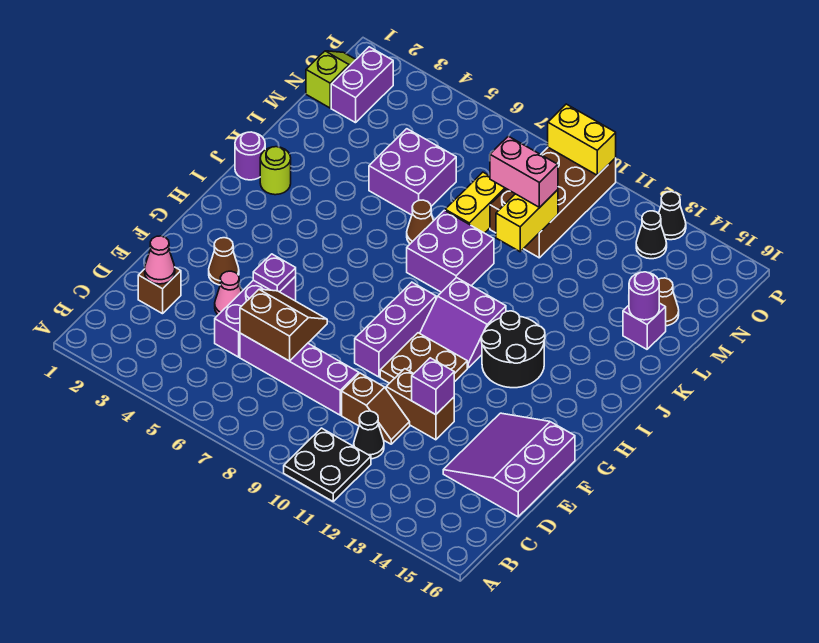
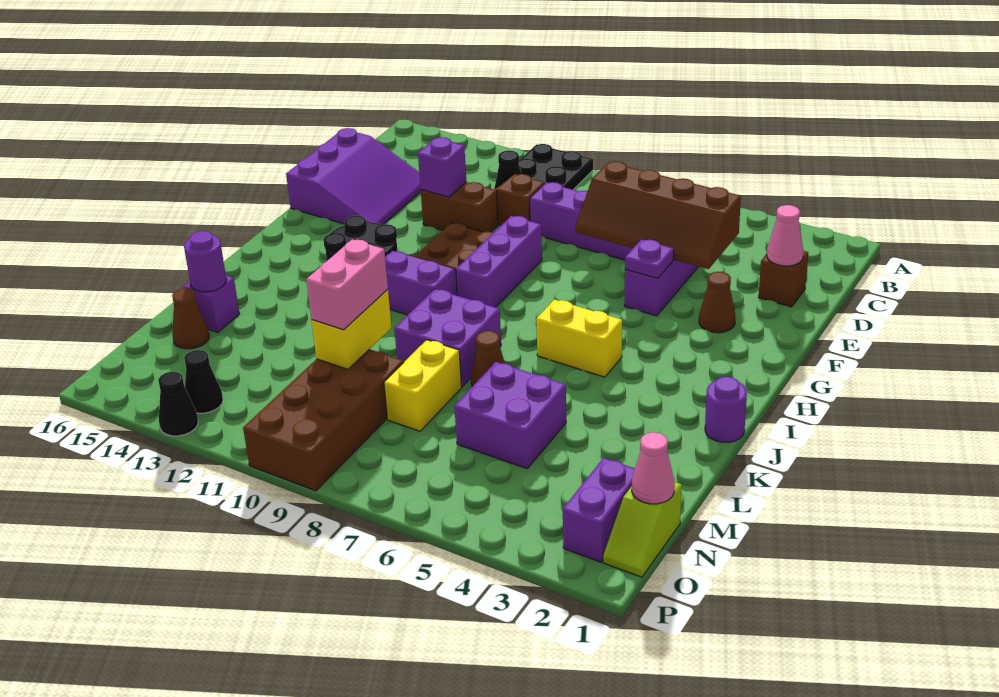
brown 2x2 slope [240,289,327,361] -> brown 2x4 slope [576,161,741,269]
pink 1x1 cone [215,271,241,315] -> pink 1x1 cone moved to [632,432,675,504]
lime 1x1 round brick [260,147,291,195] -> none
pink 1x2 brick [490,136,558,207] -> pink 1x2 brick turned to [306,239,388,330]
yellow 1x2 brick [548,104,616,175] -> yellow 1x2 brick moved to [536,300,622,377]

